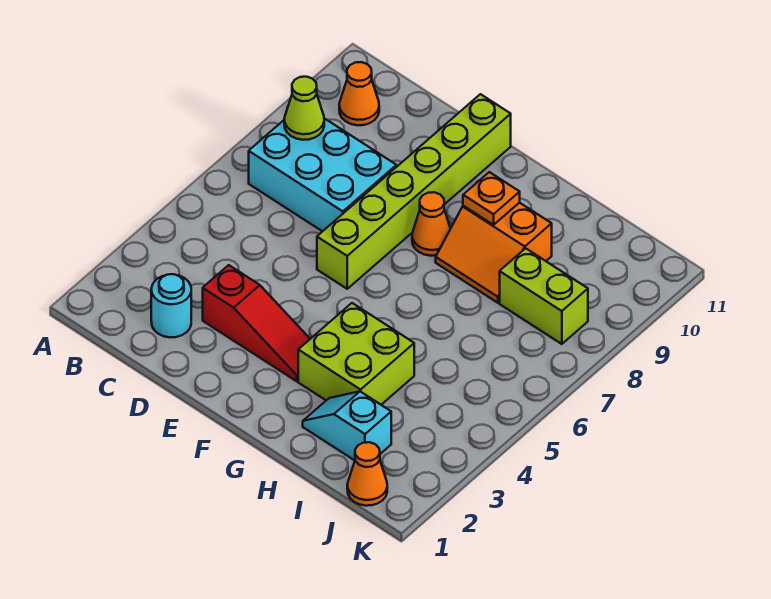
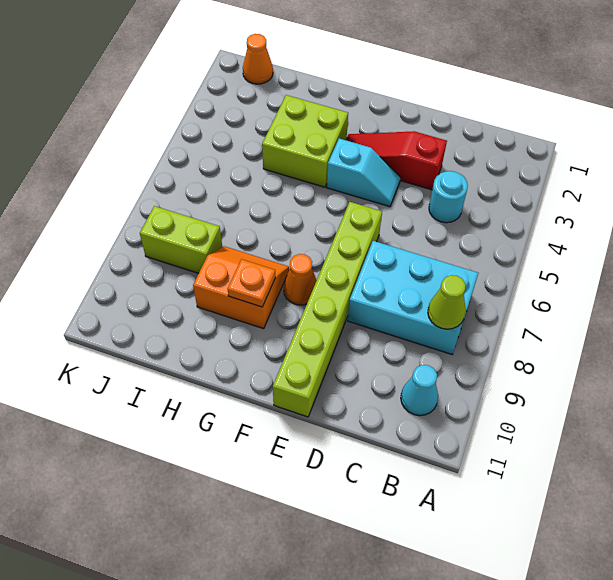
orange 1x1 cone [339,62,379,125] -> cyan 1x1 cone [401,365,438,416]
cyan 1x1 round brick [151,274,191,337] -> cyan 1x1 round brick moved to [429,171,468,223]
cyan 1x2 slope [303,391,391,460] -> cyan 1x2 slope moved to [327,138,401,207]

